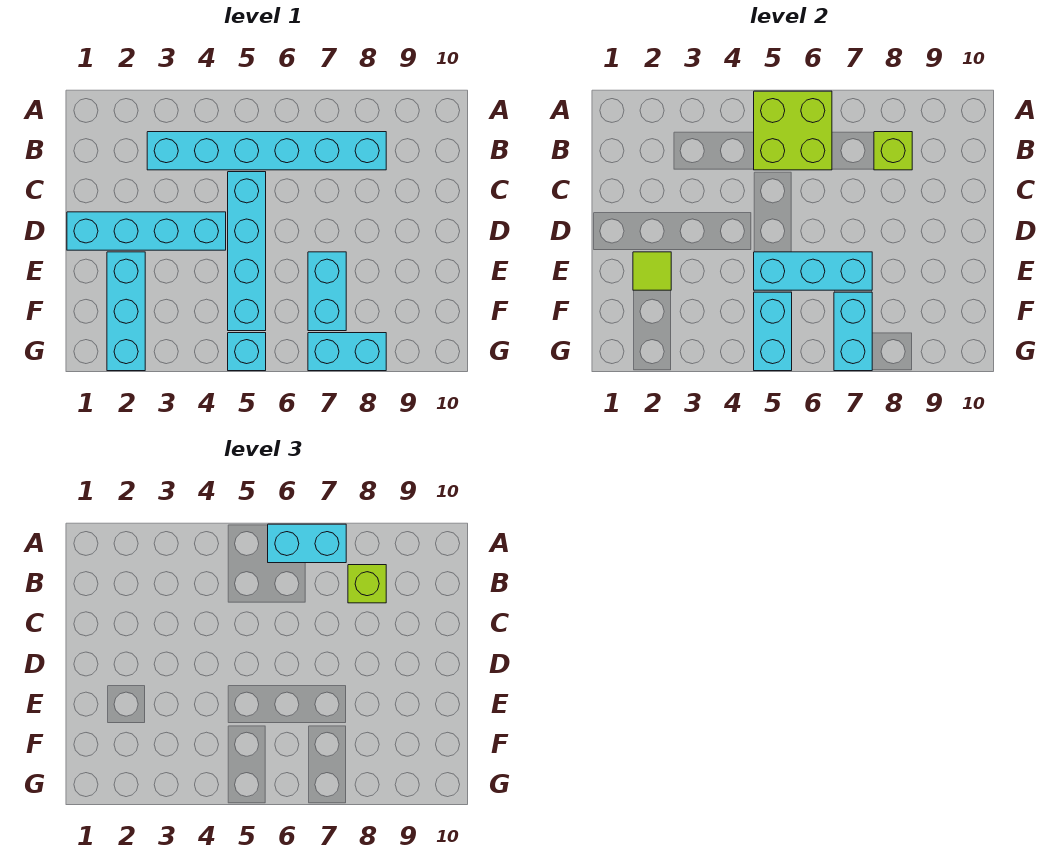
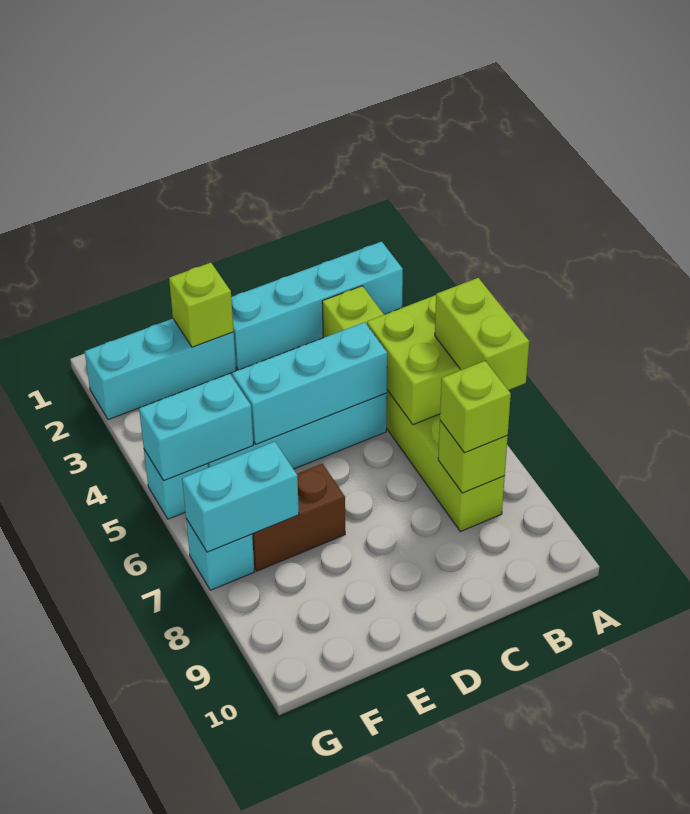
cyan 1x2 brick [268,524,346,563] -> lime 1x2 brick [435,278,529,390]
cyan 1x6 brick [147,132,386,170] -> lime 1x6 brick [322,286,505,532]
cyan 1x4 brick [67,212,226,250] -> cyan 1x4 brick turned to [231,242,403,370]
lime 1x1 tile [633,252,671,290] -> lime 1x1 brick [169,263,234,347]
cyan 1x3 brick [754,252,872,290] -> cyan 1x3 brick turned to [232,322,387,444]
cyan 1x2 brick [308,252,346,331] -> brown 1x2 brick [252,464,345,571]
cyan 1x2 brick [308,333,386,371] -> cyan 1x1 brick [186,519,255,590]

